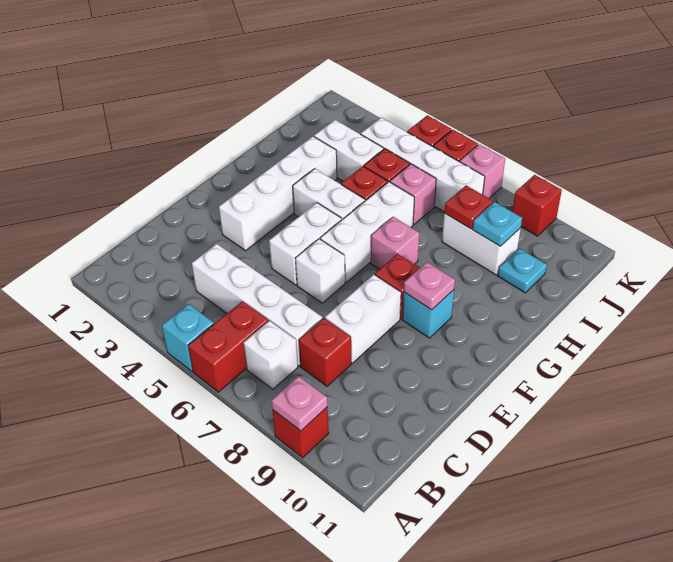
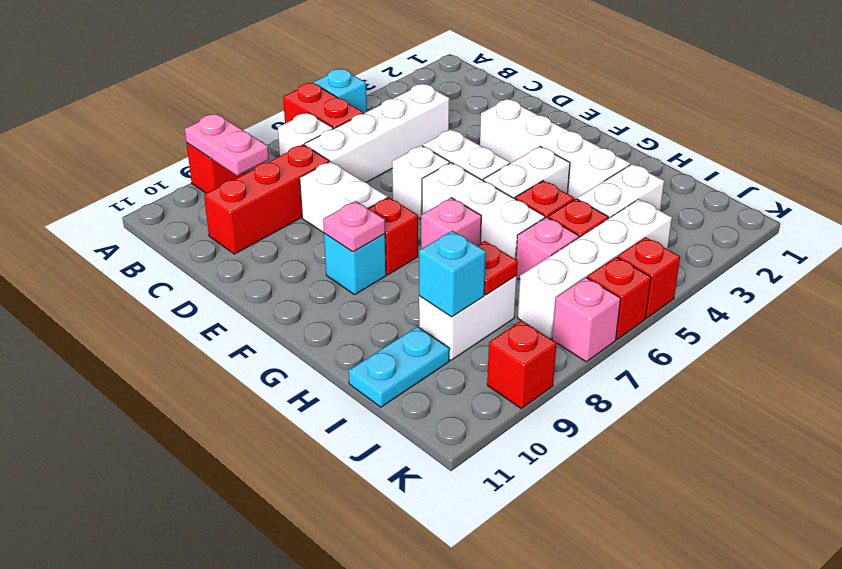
pink 1x1 plate [272,376,328,431] -> pink 1x2 plate [185,114,269,175]
red 1x1 brick [299,318,351,386] -> red 1x3 brick [204,145,329,254]
cyan 1x1 plate [473,202,522,246] -> cyan 1x1 brick [419,231,486,317]
cyan 1x1 plate [498,248,547,293] -> cyan 1x2 plate [349,326,450,407]

